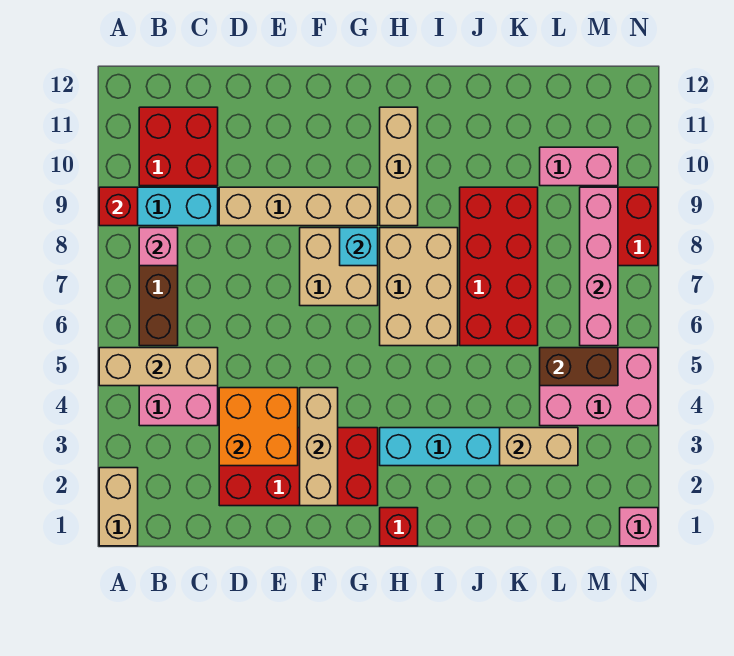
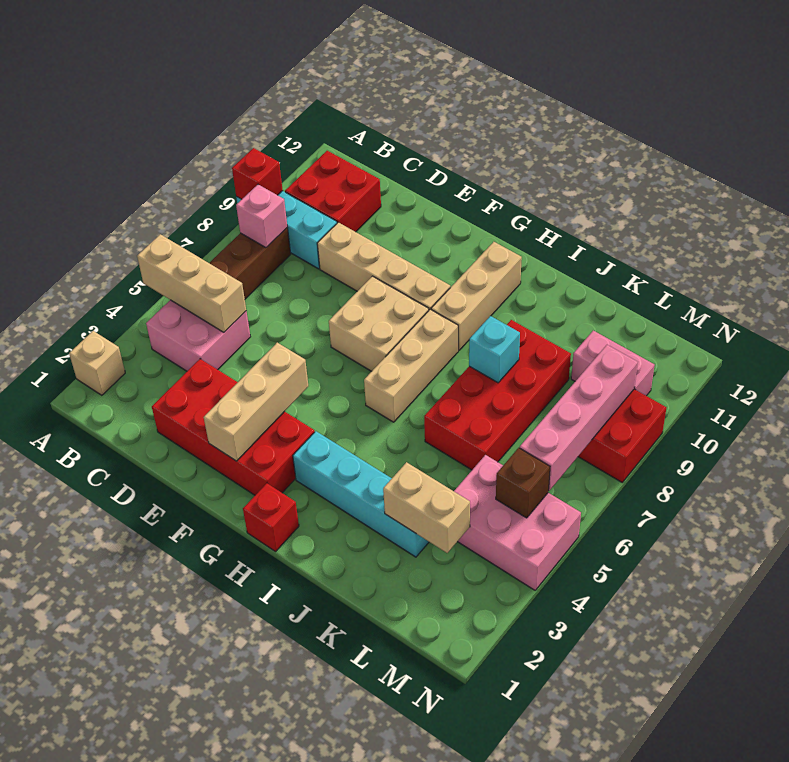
tan 1x2 brick [99,468,138,546] -> tan 1x1 brick [69,331,125,395]
orange 2x2 brick [219,388,298,466] -> none
cyan 1x1 brick [340,228,378,266] -> cyan 1x1 brick moved to [469,316,520,383]
tan 2x3 brick [380,228,458,346] -> tan 1x3 brick [364,309,458,422]
brown 1x2 brick [540,348,618,386] -> brown 1x1 brick [496,448,550,518]
pink 1x1 brick [620,508,658,546] -> none

